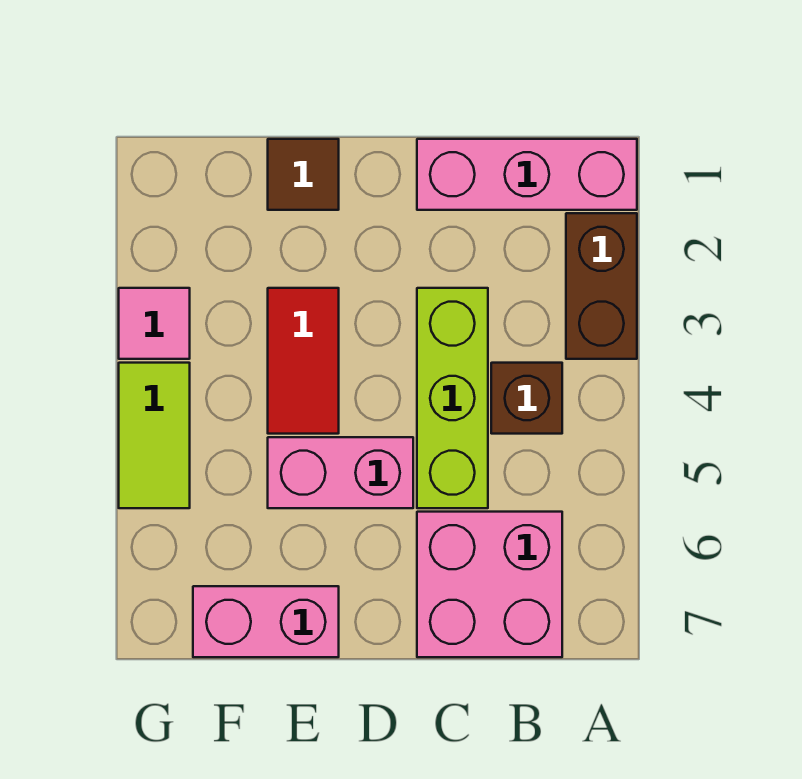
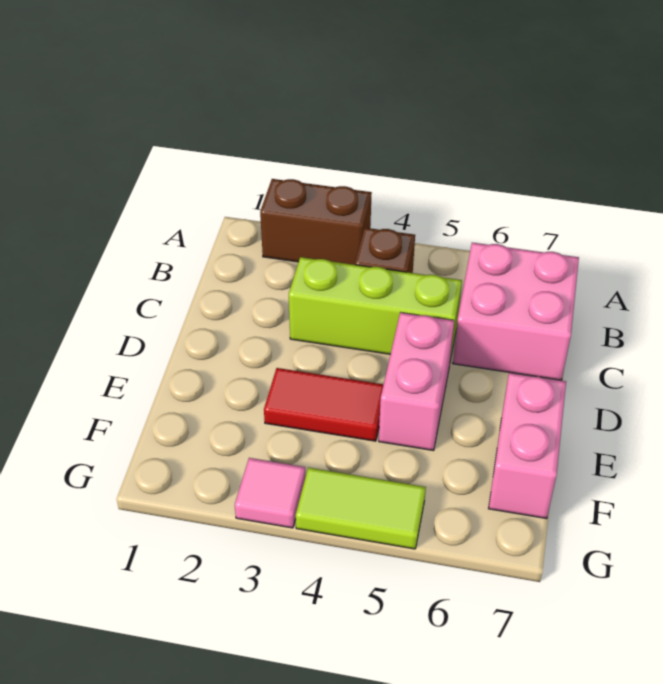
pink 1x3 brick [417,139,637,210] -> none
brown 1x1 tile [268,139,339,210] -> none

